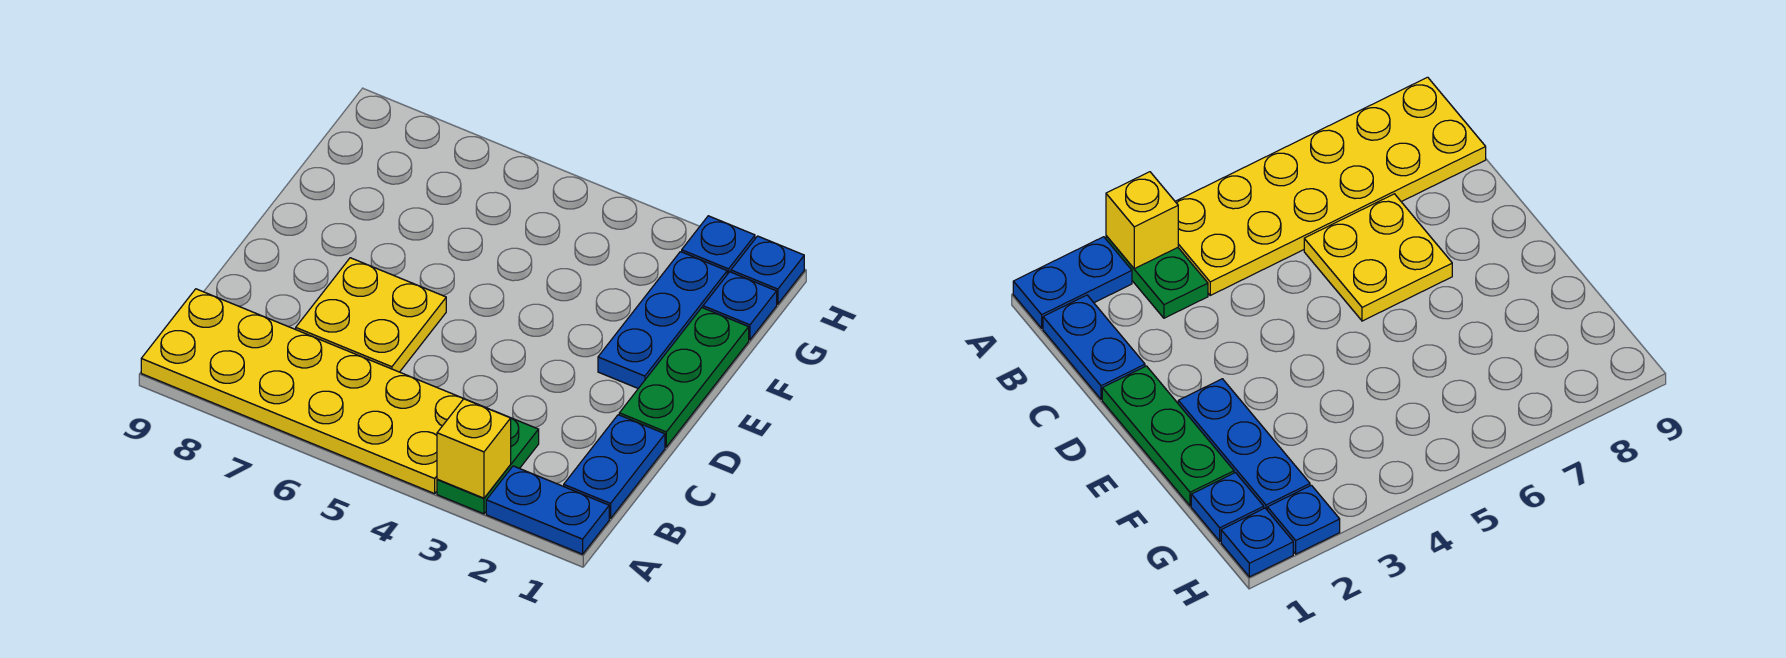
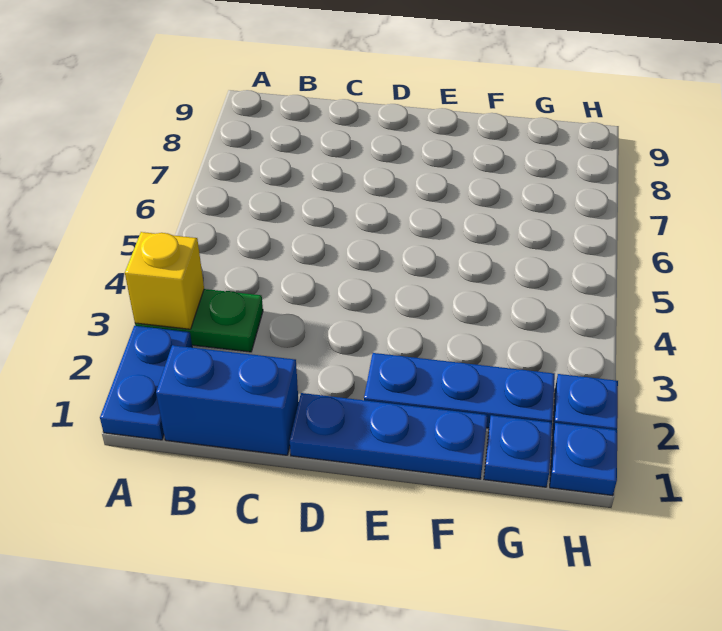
yellow 2x6 plate [141,289,486,494] -> none
blue 1x2 plate [564,415,665,519] -> blue 1x2 brick [156,345,299,455]
yellow 2x2 plate [296,258,446,372] -> none
green 1x3 plate [619,308,749,447] -> blue 1x3 plate [290,393,487,479]

